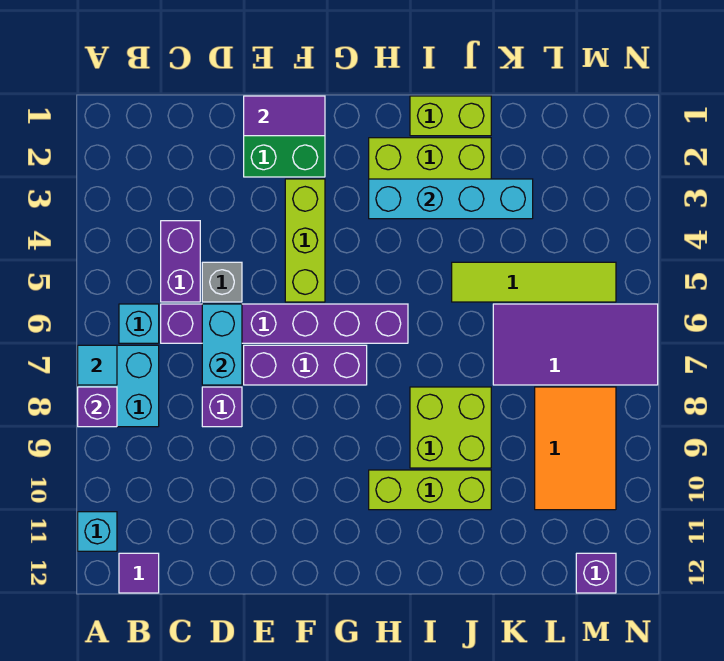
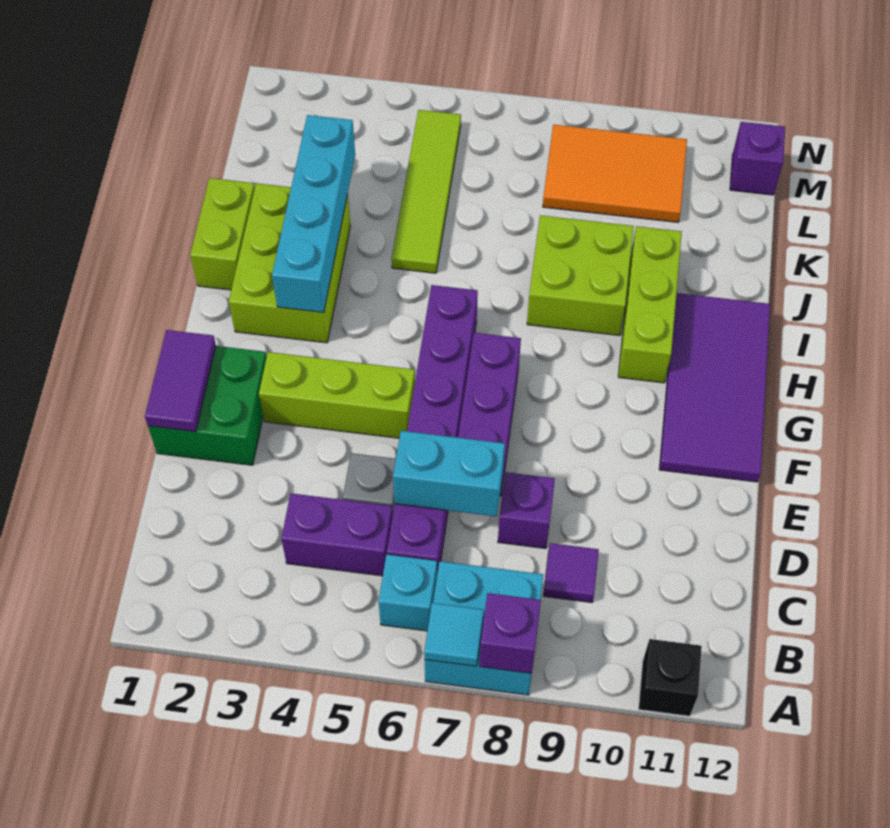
cyan 1x1 brick [78,512,117,551] -> black 1x1 brick [639,639,702,716]
purple 1x1 tile [119,553,159,593] -> purple 1x1 tile moved to [543,543,599,603]
purple 2x4 tile [493,304,658,385] -> purple 2x4 tile moved to [659,293,770,482]

